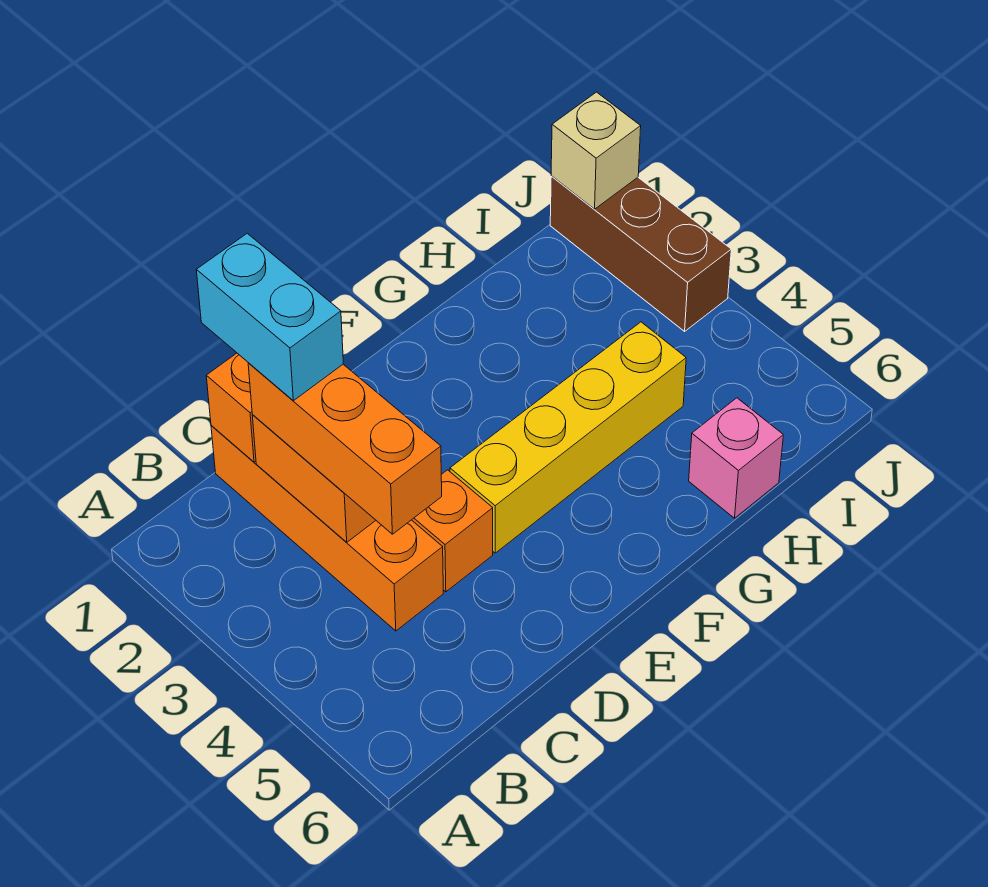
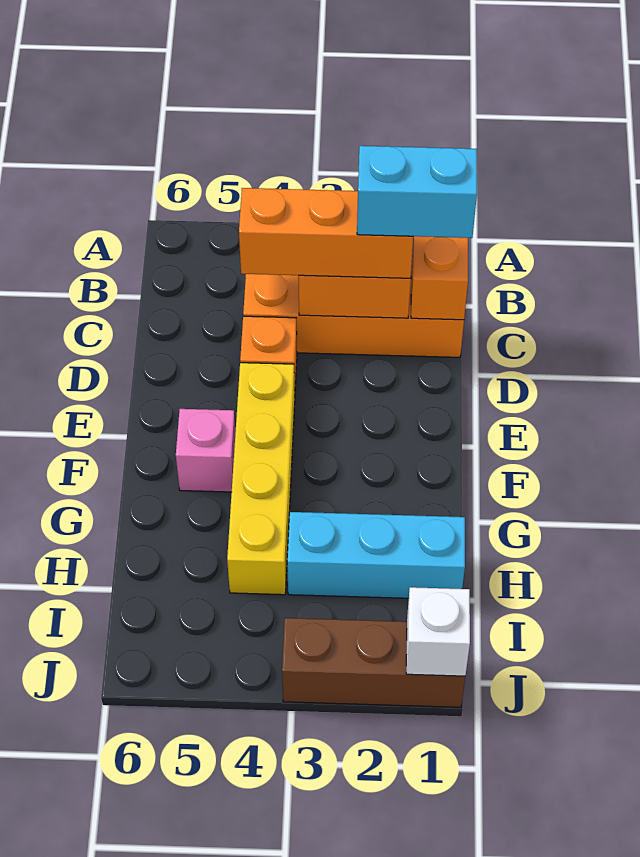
none -> cyan 1x3 brick [287,512,465,598]
pink 1x1 brick [689,398,783,518] -> pink 1x1 brick moved to [176,409,236,492]
tan 1x1 brick [551,92,641,209] -> white 1x1 brick [406,587,470,676]

